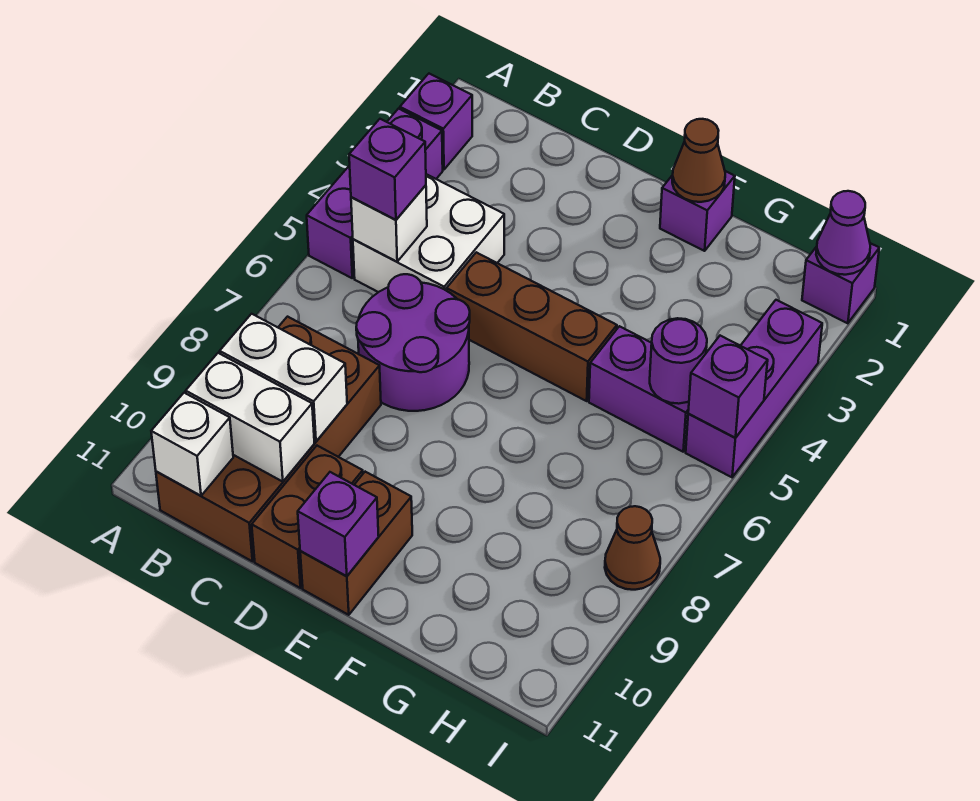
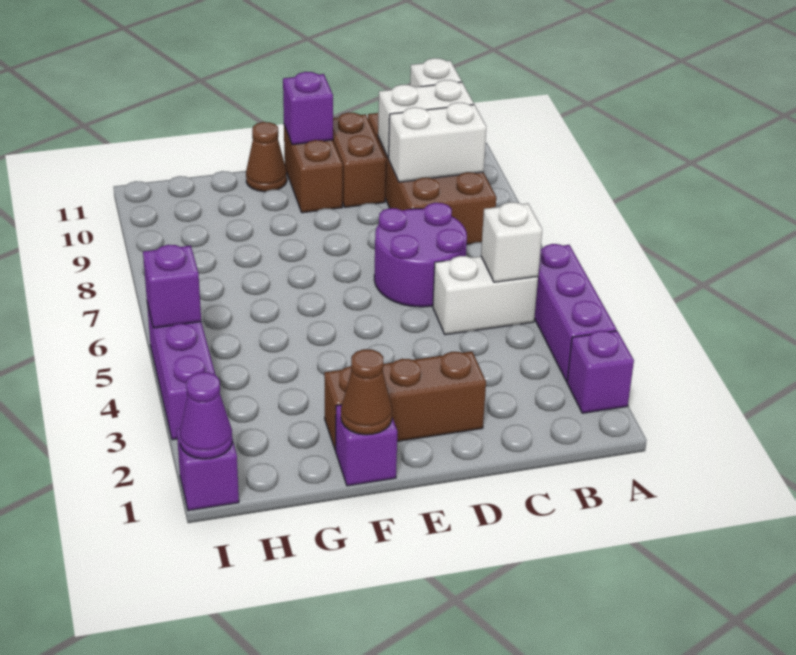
white 2x2 brick [353,174,504,292] -> white 1x2 brick [433,256,538,335]
purple 1x1 brick [349,119,426,220] -> none
brown 1x3 brick [447,252,617,401] -> brown 1x3 brick moved to [324,351,486,450]
purple 1x2 brick [589,326,689,452] -> none
purple 1x1 round brick [650,318,707,404] -> none
brown 1x1 cone [605,506,660,590] -> brown 1x1 cone moved to [246,122,287,192]

